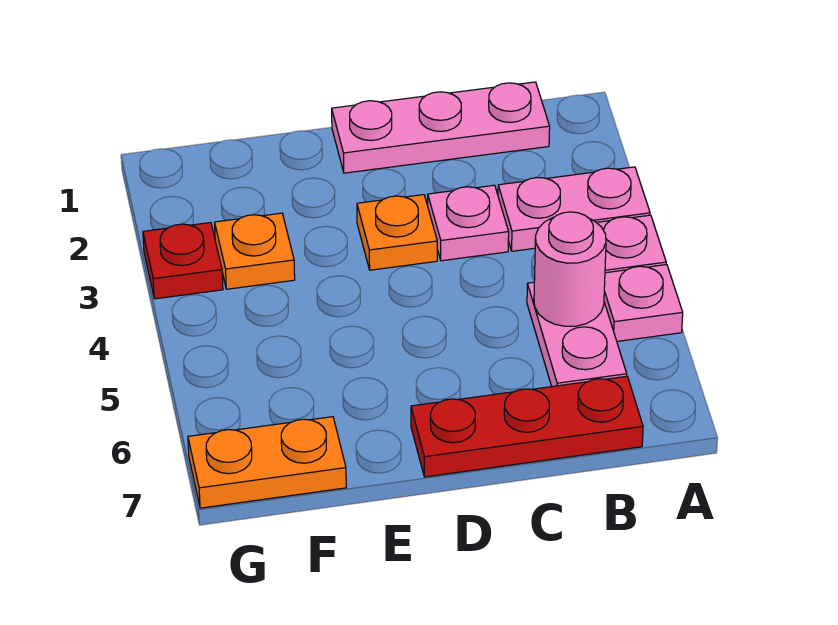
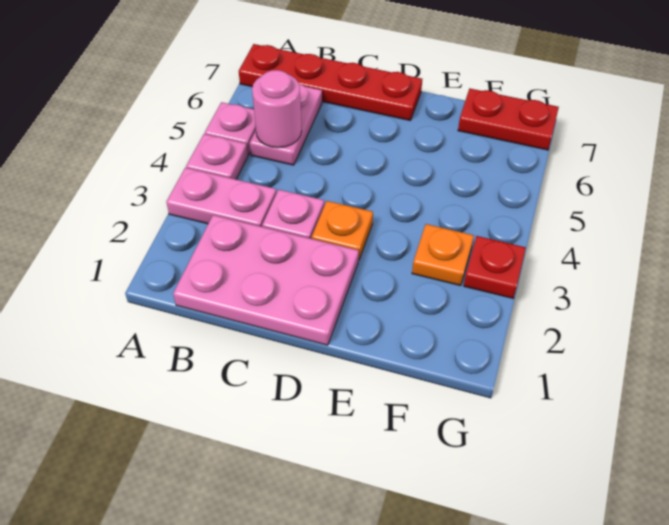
pink 1x3 plate [332,82,550,173] -> pink 2x3 plate [173,215,359,345]
red 1x3 plate [411,376,643,477] -> red 1x4 plate [239,44,422,120]
orange 1x2 plate [188,417,346,508] -> red 1x2 plate [458,89,559,150]

